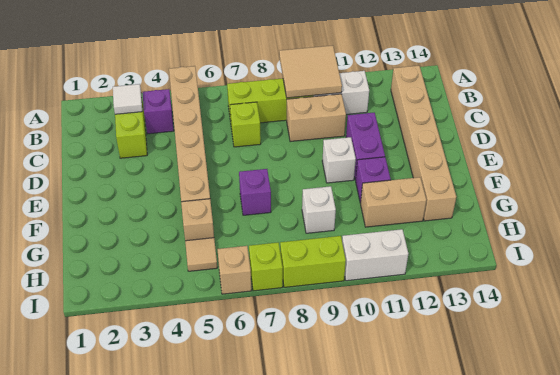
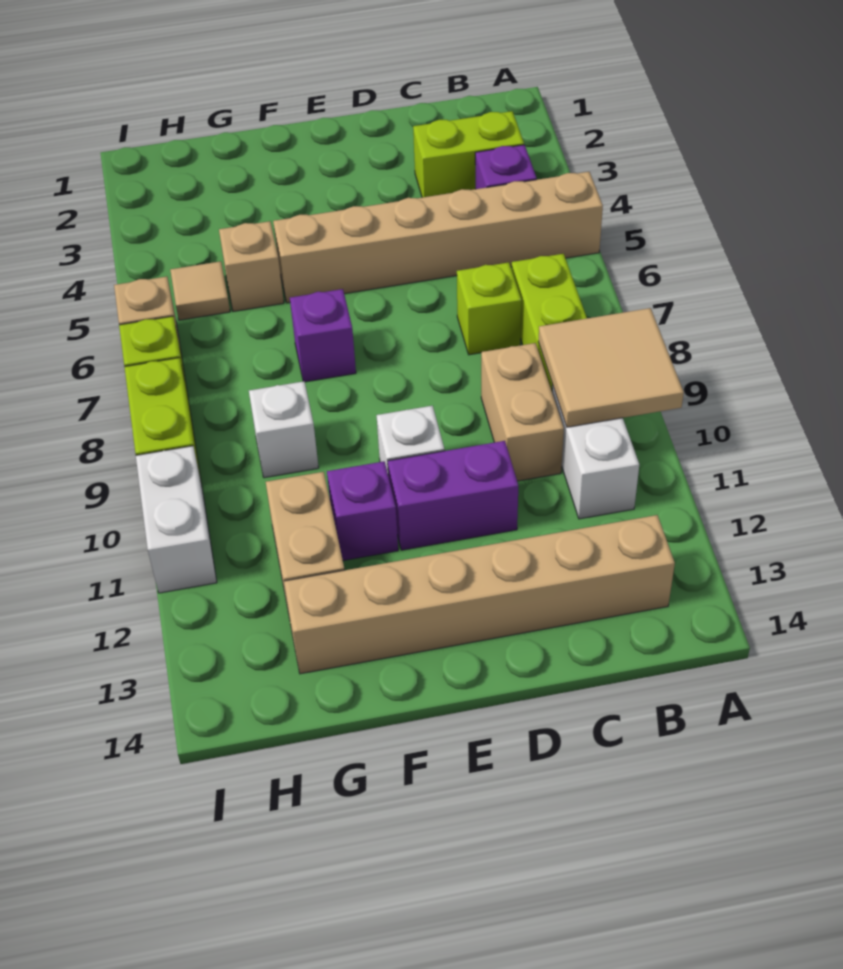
white 1x1 tile [113,84,142,114] -> none

